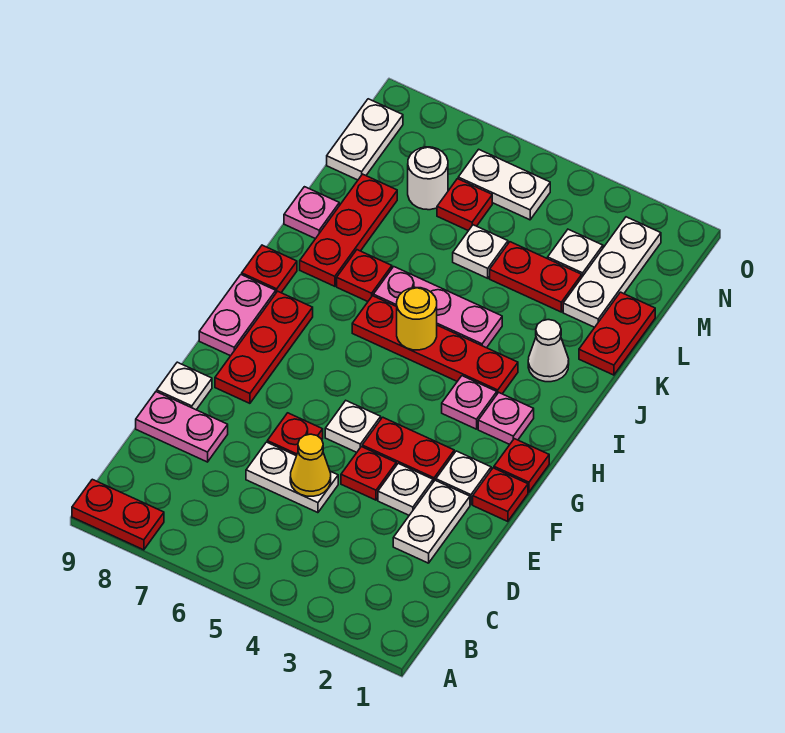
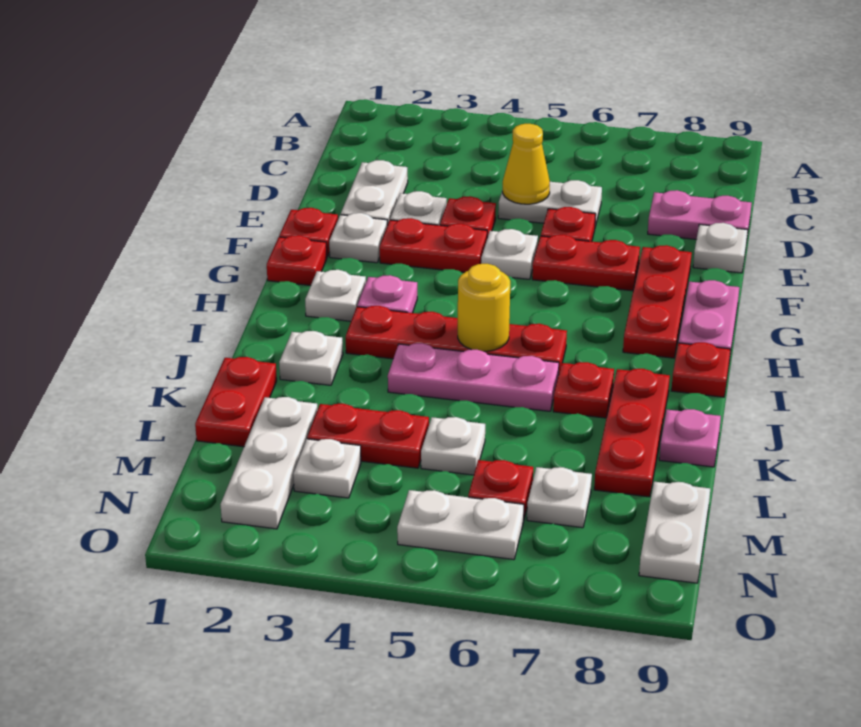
red 1x2 plate [72,479,164,550] -> red 1x2 plate moved to [532,234,640,291]
pink 1x1 plate [478,393,534,444] -> white 1x1 plate [305,270,366,321]
white 1x1 cone [528,320,569,382] -> white 1x1 plate [279,331,343,385]
white 1x1 round brick [408,147,448,210] -> white 1x1 plate [527,467,592,528]

